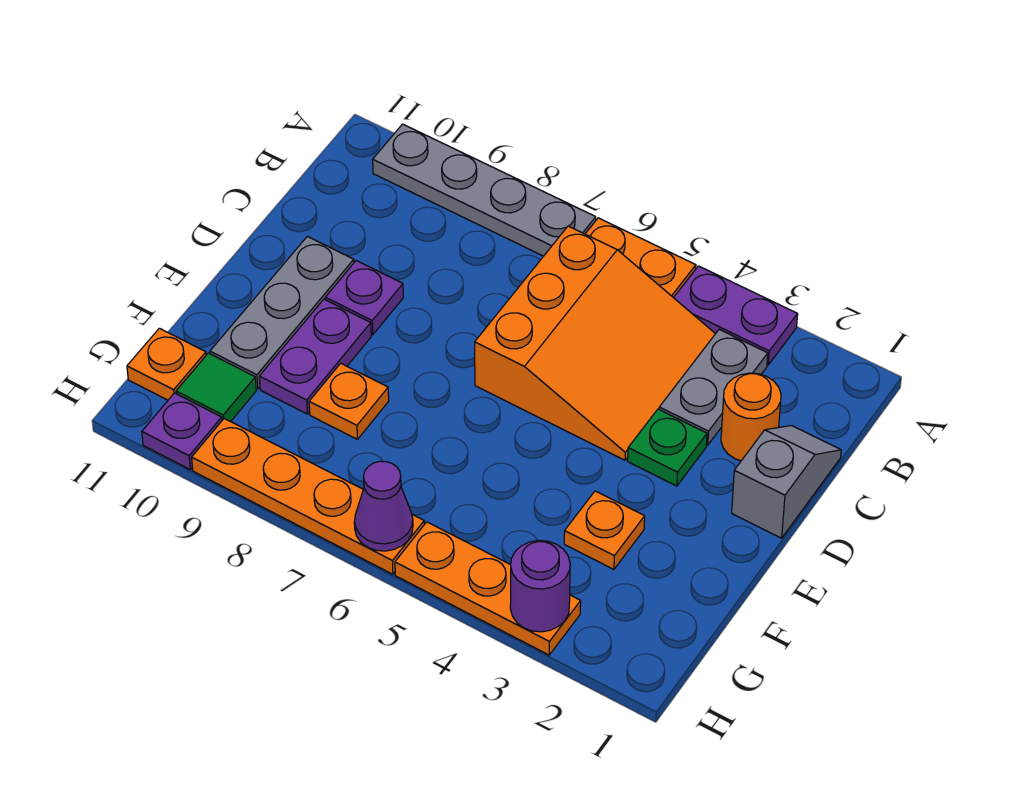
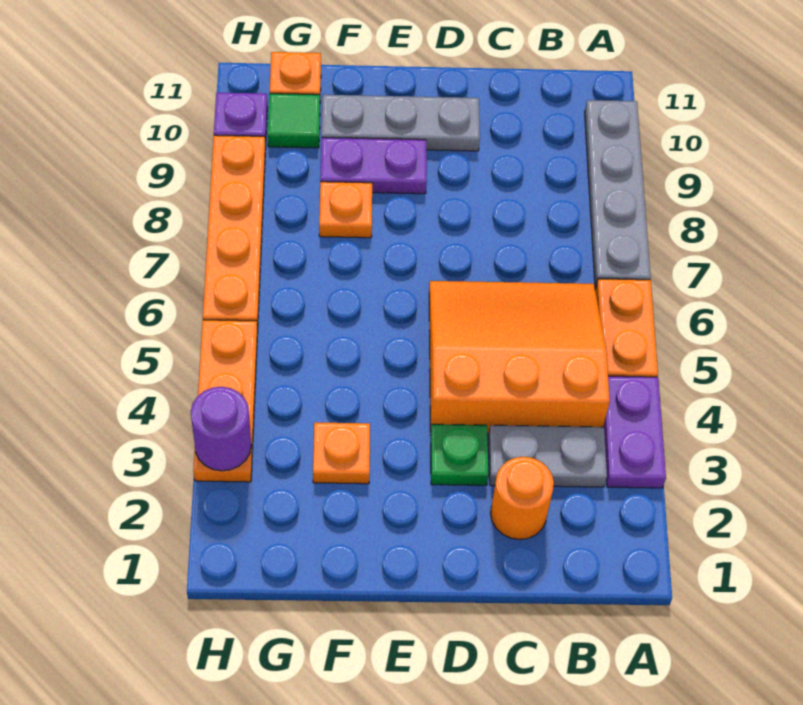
orange 3x3 slope [475,226,715,460] -> orange 3x3 slope turned to [429,281,610,433]
grey 1x2 slope [732,426,841,538] -> none
purple 1x1 plate [325,261,403,335] -> none
purple 1x1 cone [354,461,413,551] -> none

